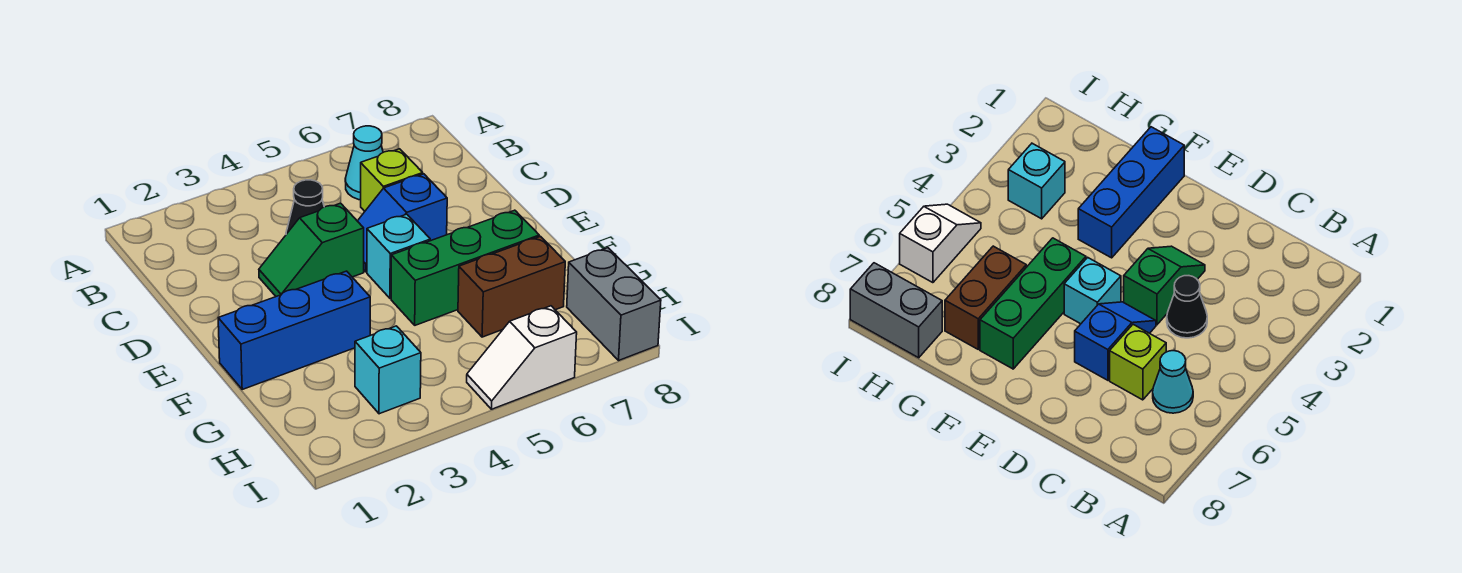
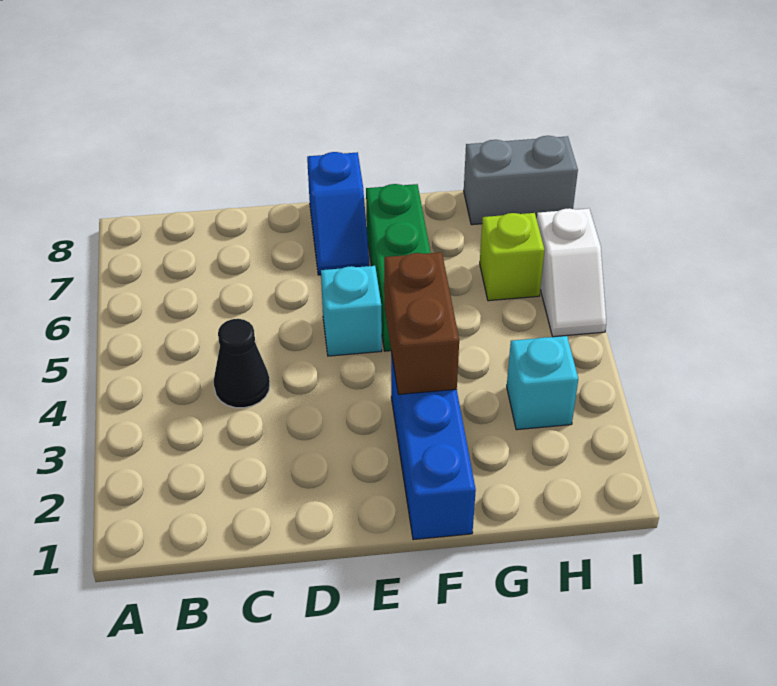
cyan 1x1 cone [345,126,383,200] -> none
lime 1x1 brick [361,149,423,211] -> lime 1x1 brick moved to [480,213,545,301]
green 1x2 slope [259,203,364,296] -> none
blue 1x2 slope [358,174,447,272] -> blue 1x2 slope moved to [307,152,369,275]
brown 1x2 brick [458,236,565,337] -> brown 1x2 brick moved to [384,252,459,394]

